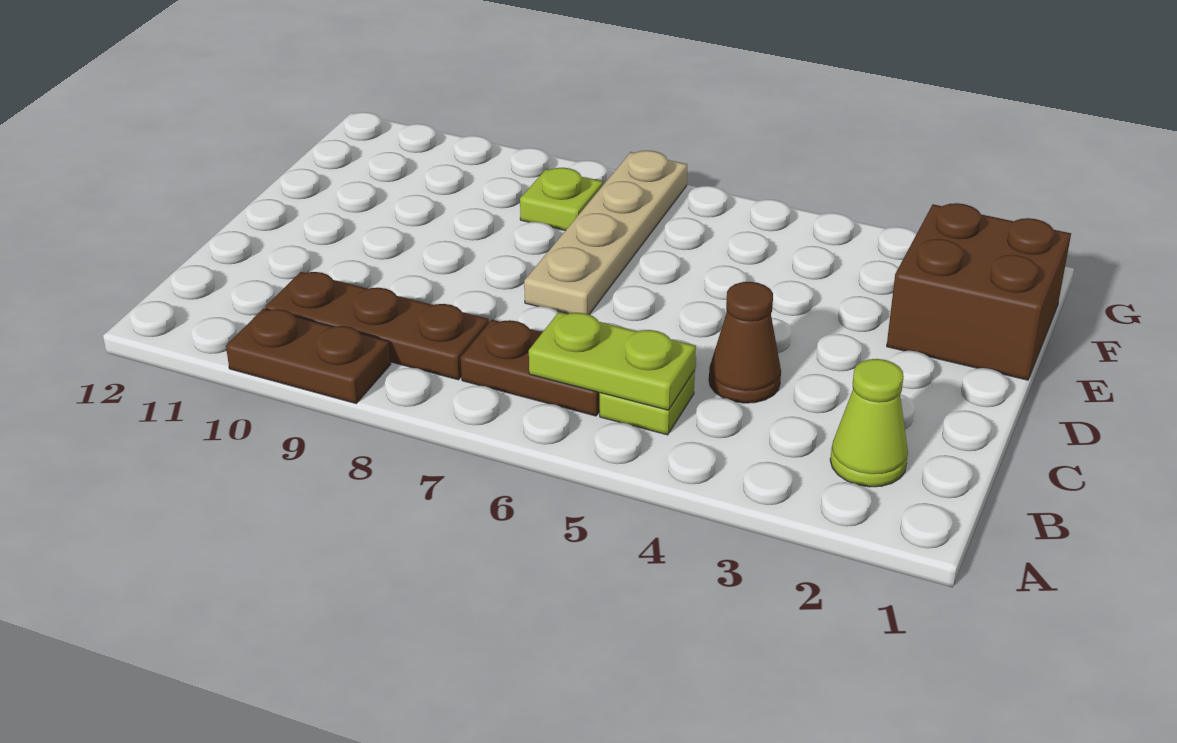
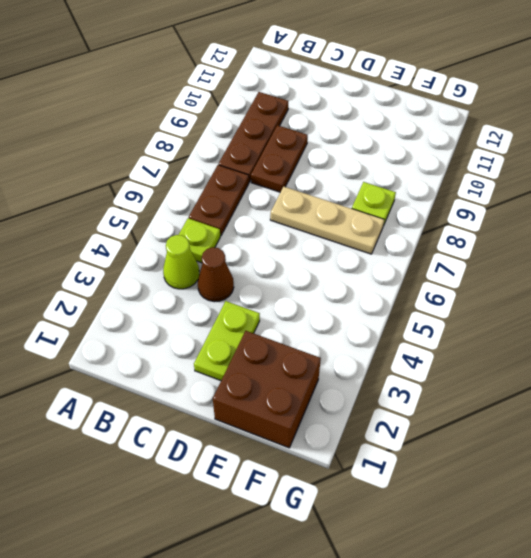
brown 1x2 plate [226,309,391,403] -> brown 1x2 plate moved to [251,125,308,192]
lime 1x1 cone [830,359,908,487] -> lime 1x1 cone moved to [163,235,199,289]
lime 1x2 plate [529,312,696,410] -> lime 1x2 plate moved to [194,301,260,381]
tan 1x4 plate [524,151,687,314] -> tan 1x3 plate [270,187,384,254]

